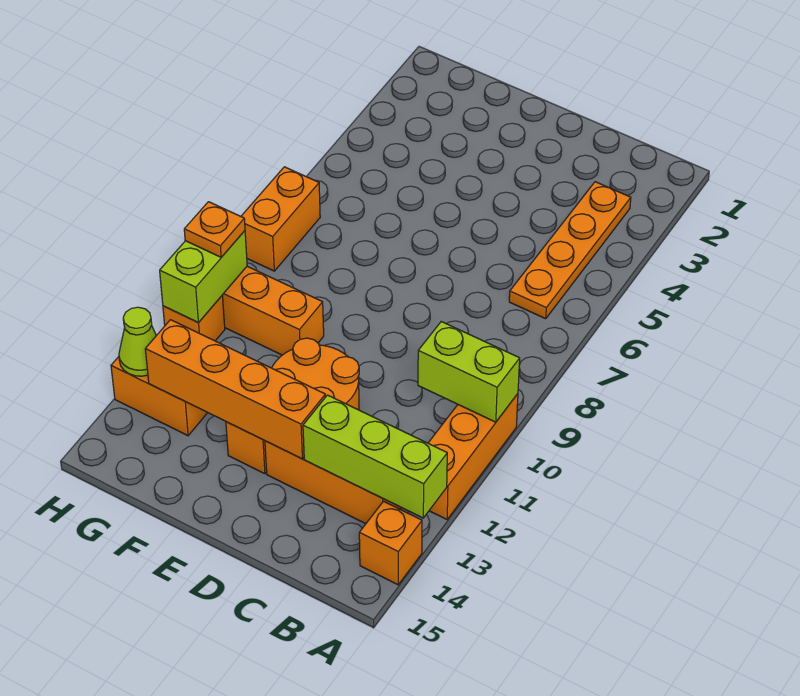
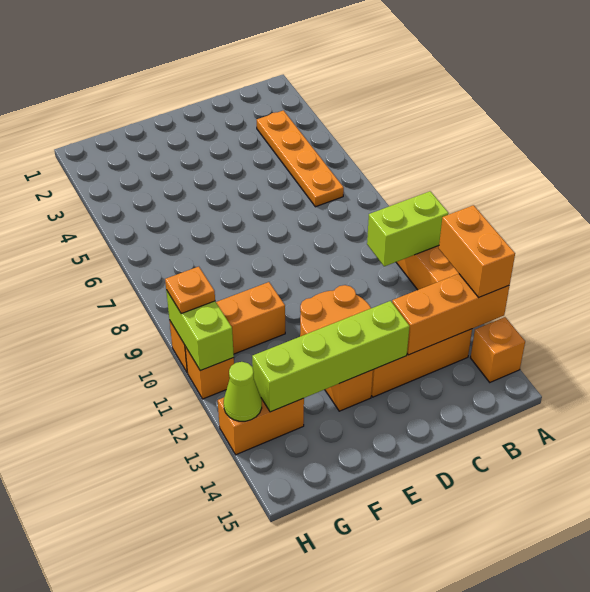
lime 1x3 brick [303,395,447,518] -> orange 1x3 brick [392,274,509,355]
orange 1x4 brick [145,320,325,459] -> lime 1x4 brick [252,301,410,412]
orange 1x2 brick [241,167,320,271] -> orange 1x2 brick moved to [439,205,515,298]

